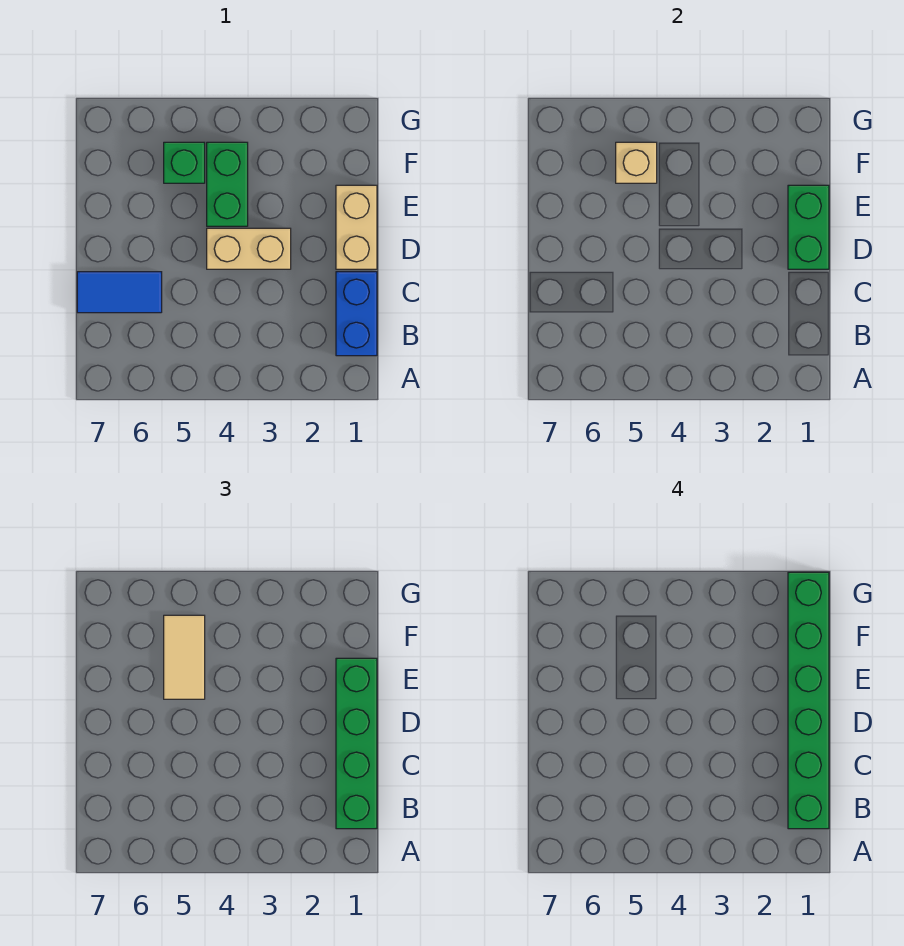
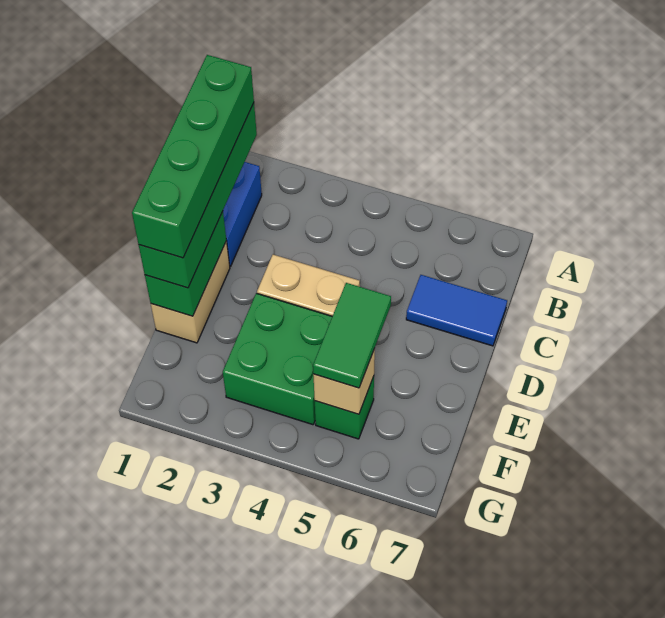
green 1x6 brick [788,572,829,829] -> green 1x4 brick [132,55,254,258]
green 1x2 brick [207,142,248,226] -> green 2x2 brick [223,293,332,425]
tan 1x2 tile [164,615,205,699] -> green 1x2 tile [313,283,391,388]

